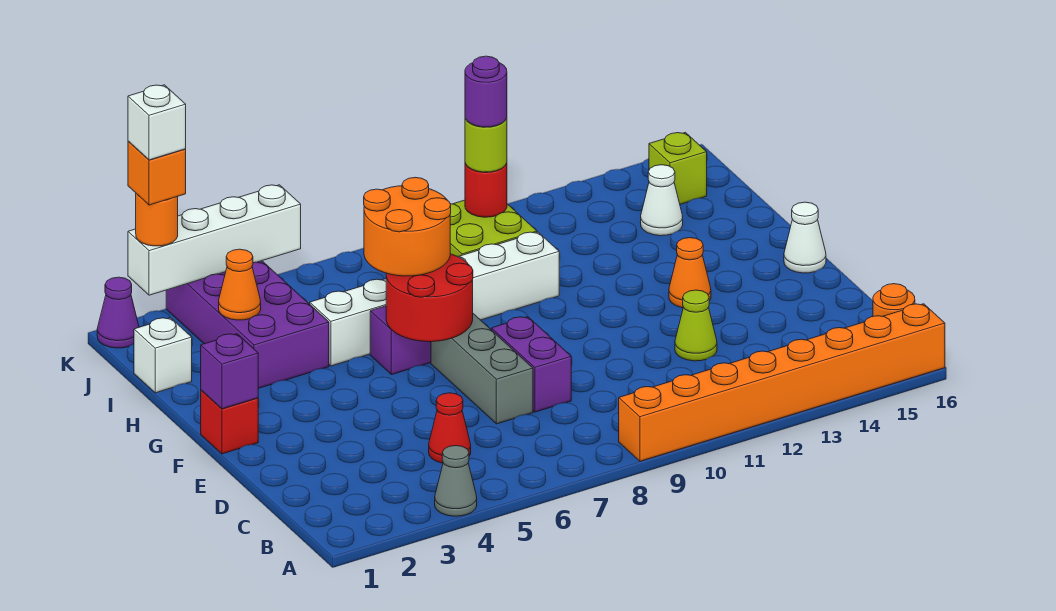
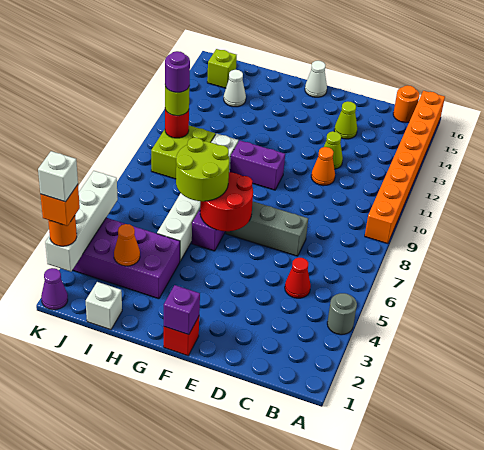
grey 1x1 cone [435,446,477,516] -> grey 1x1 round brick [327,293,357,335]
purple 1x2 brick [491,317,571,412] -> purple 1x2 brick moved to [230,140,285,190]
none -> lime 1x1 cone [334,101,357,139]
orange 1x1 cone [669,238,711,308] -> orange 1x1 cone moved to [311,147,335,186]
orange 2x2 round brick [364,177,451,276] -> lime 2x2 round brick [176,138,229,201]

